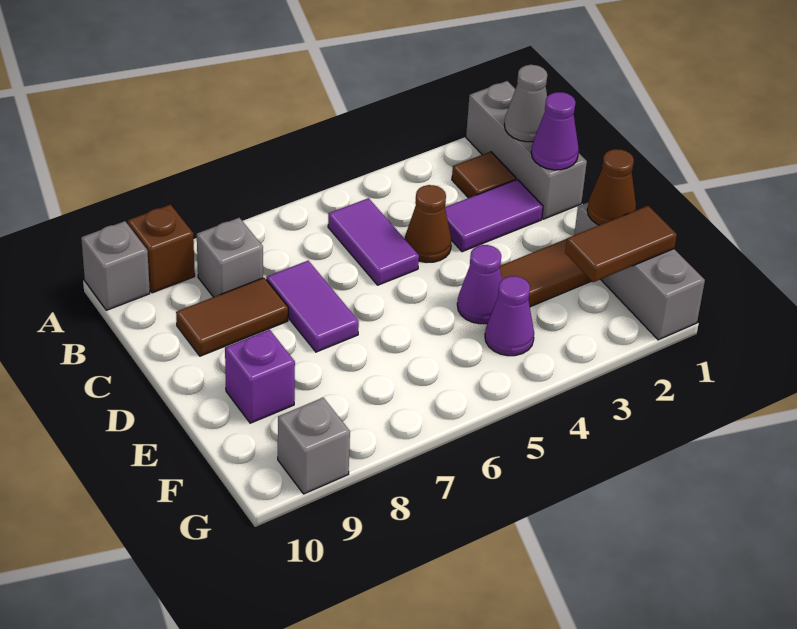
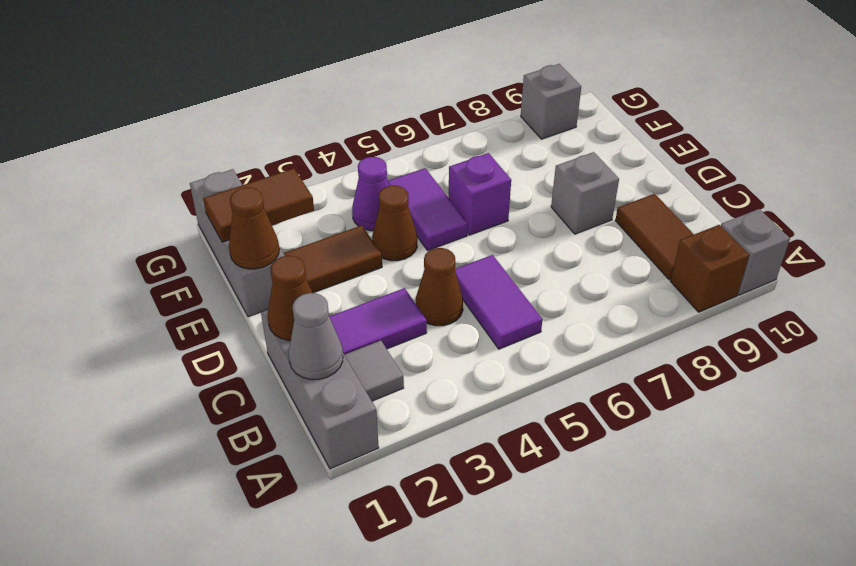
brown 1x1 tile [452,152,516,198] -> grey 1x1 tile [345,340,404,401]
grey 1x1 brick [197,218,263,297] -> grey 1x1 brick moved to [551,152,619,234]
purple 1x1 cone [531,92,579,170] -> brown 1x1 cone [267,256,312,340]
purple 1x2 tile [266,261,359,352] -> purple 1x2 tile moved to [388,168,468,250]
brown 1x2 tile [176,278,288,356] -> brown 1x2 tile turned to [615,194,694,280]
purple 1x1 cone [457,245,502,324] -> brown 1x1 cone [372,186,417,261]
purple 1x1 brick [225,330,295,423] -> purple 1x1 brick moved to [449,153,511,235]

